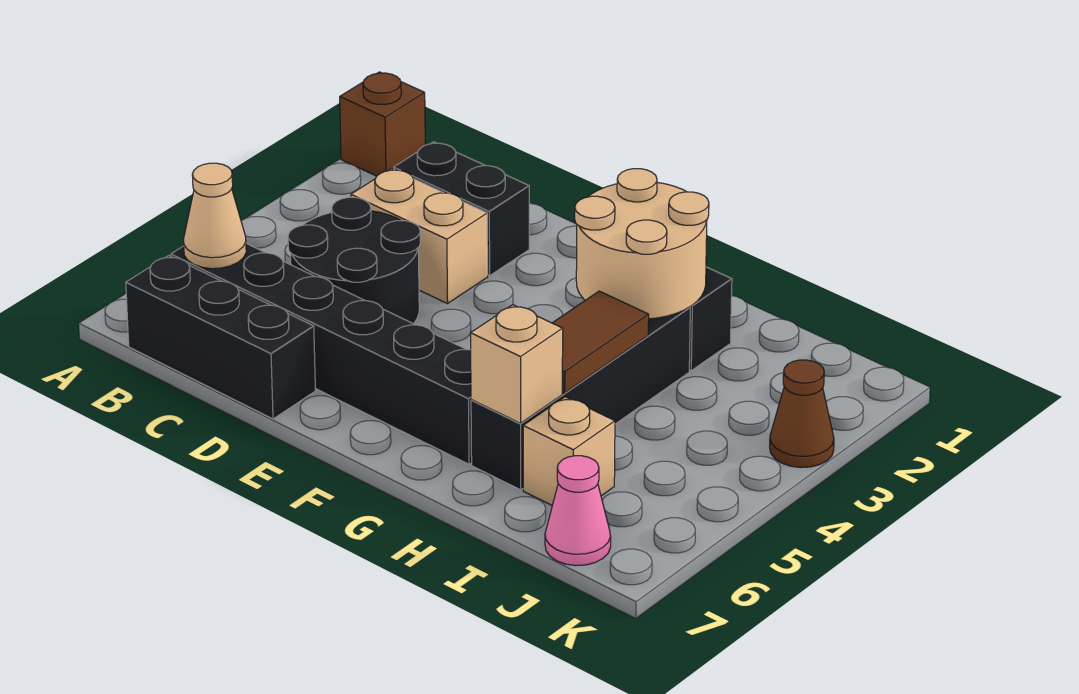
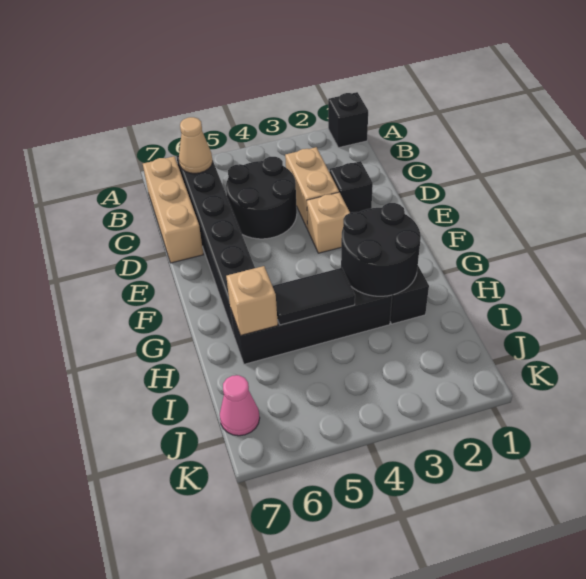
brown 1x1 brick [340,72,425,176] -> black 1x1 brick [328,92,368,148]
black 1x3 brick [126,255,315,419] -> tan 1x3 brick [143,156,204,263]
black 1x2 brick [394,142,529,276] -> black 1x1 brick [329,161,373,213]
tan 2x2 round brick [575,169,709,319] -> black 2x2 round brick [341,203,421,296]
brown 1x2 tile [553,291,649,393] -> black 1x2 tile [273,268,355,325]
tan 1x1 brick [523,397,615,505] -> tan 1x1 brick moved to [307,192,350,253]
brown 1x1 cone [770,360,834,468] -> none

